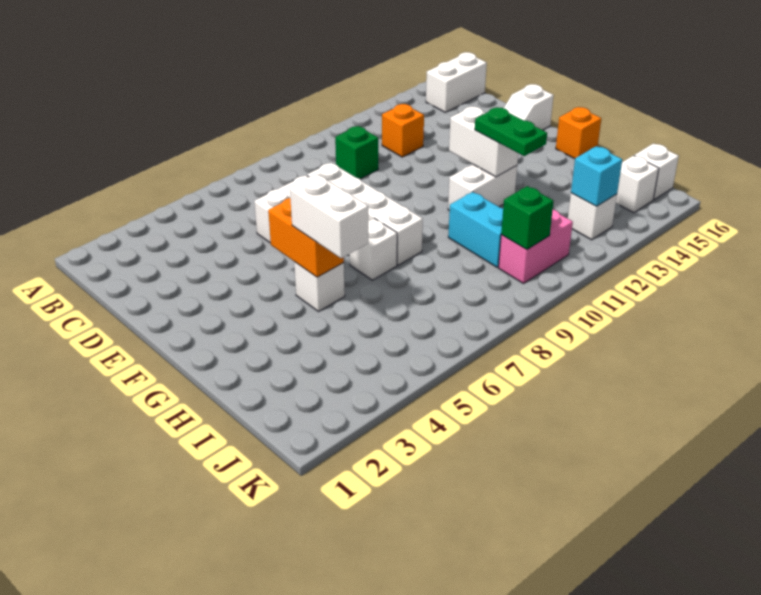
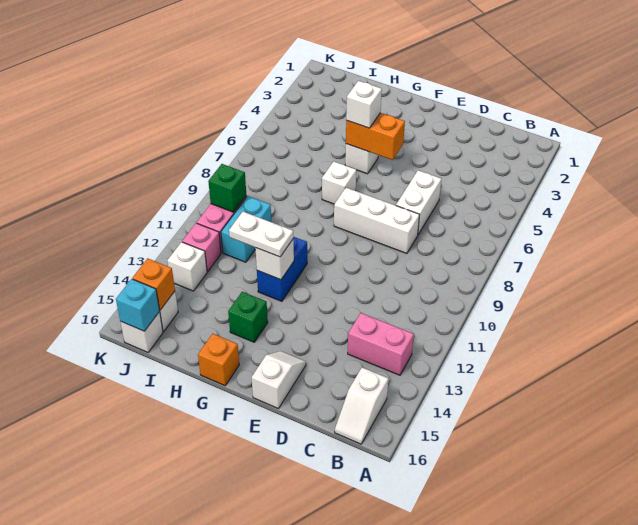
none -> pink 1x2 brick [348,313,414,375]
white 1x2 brick [426,52,487,112] -> white 1x2 slope [335,367,388,444]
green 1x1 brick [335,126,378,179] -> green 1x1 brick moved to [228,292,268,342]
orange 1x1 brick [382,104,424,157] -> orange 1x1 brick moved to [132,258,175,310]
white 1x4 brick [307,163,423,265] -> white 1x3 brick [334,188,419,254]
white 1x2 brick [449,106,518,177] -> white 1x1 brick [255,240,294,280]
white 1x2 brick [290,174,368,258] -> white 1x1 brick [346,81,382,128]
white 1x2 brick [448,165,517,211] -> blue 1x2 brick [257,237,307,301]
green 1x2 plate [475,107,547,156] -> white 1x2 plate [229,212,293,257]
cyan 1x2 brick [448,192,503,267] -> cyan 1x2 brick turned to [221,196,271,262]
none -> pink 1x1 brick [182,223,221,272]
cyan 1x1 brick [571,146,622,206] -> cyan 1x1 brick moved to [116,279,160,331]

